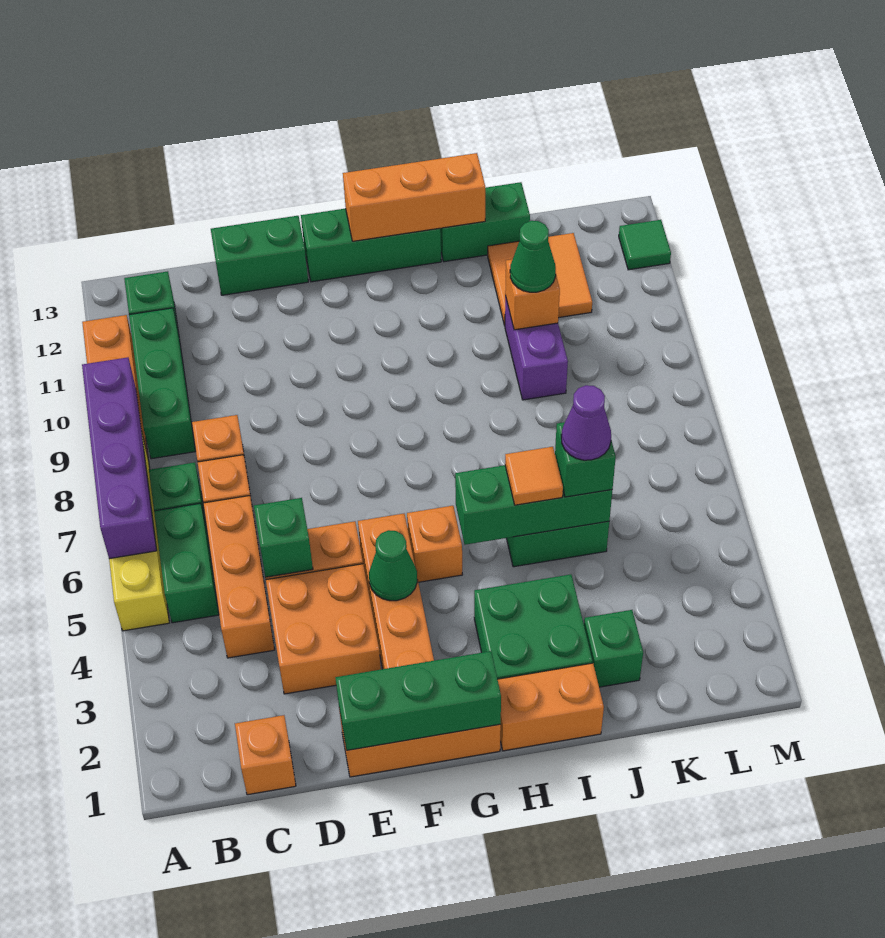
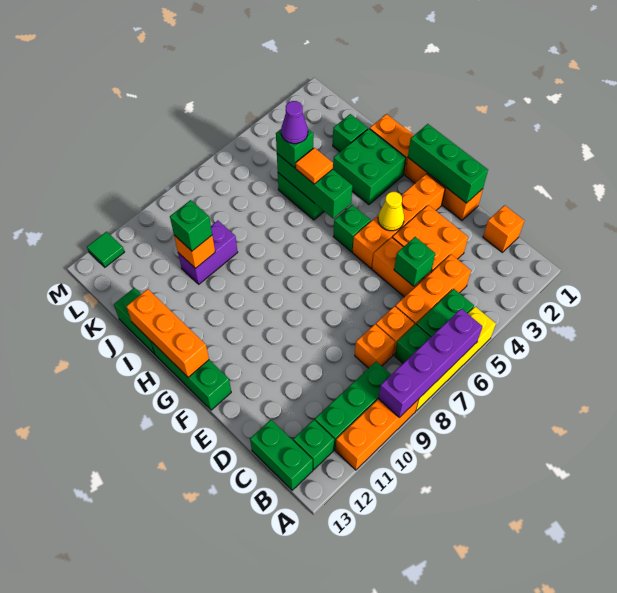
green 1x2 brick [211,216,308,295] -> green 1x2 brick moved to [250,420,313,490]
green 1x1 cone [369,530,417,601] -> yellow 1x1 cone [378,192,404,231]
orange 1x1 brick [407,506,463,582] -> green 1x1 brick [333,205,371,252]
green 1x1 cone [510,221,556,292] -> green 1x1 brick [170,200,212,251]
orange 2x2 tile [488,233,592,326] -> none

